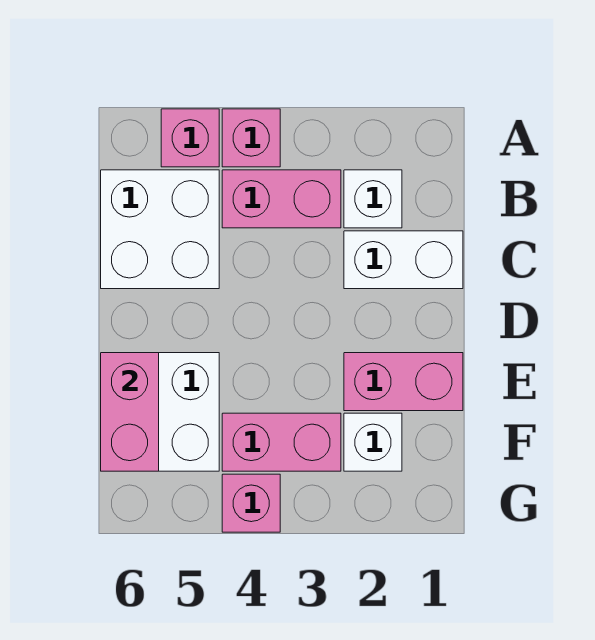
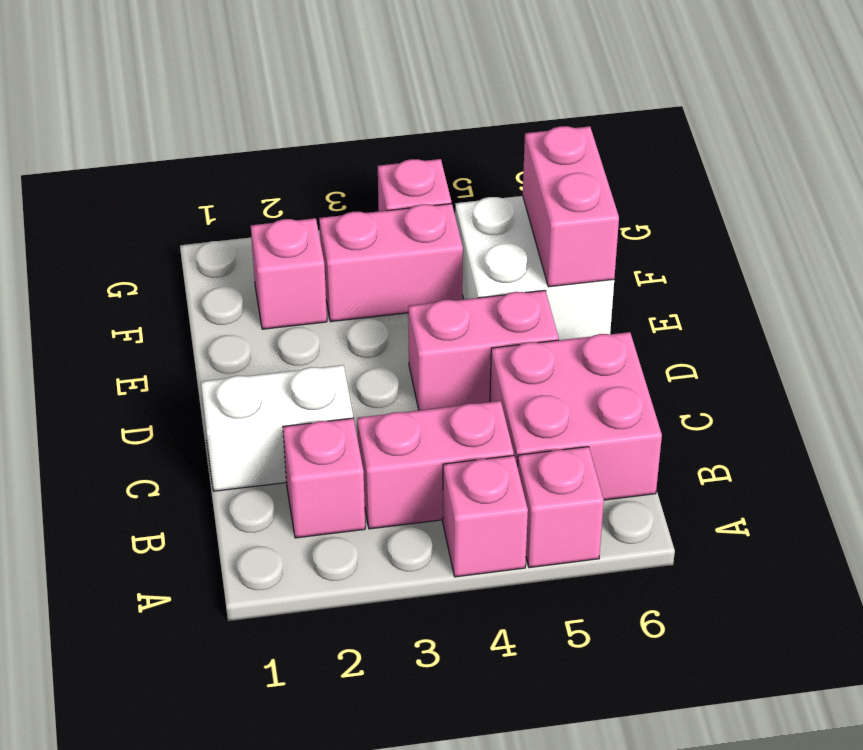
white 1x1 brick [344,170,402,228] -> pink 1x1 brick [283,418,365,538]
white 2x2 brick [101,170,219,289] -> pink 2x2 brick [490,332,662,500]
pink 1x2 brick [344,353,463,411] -> pink 1x2 brick moved to [408,290,559,410]
white 1x1 brick [344,413,402,471] -> pink 1x1 brick [251,218,327,329]

